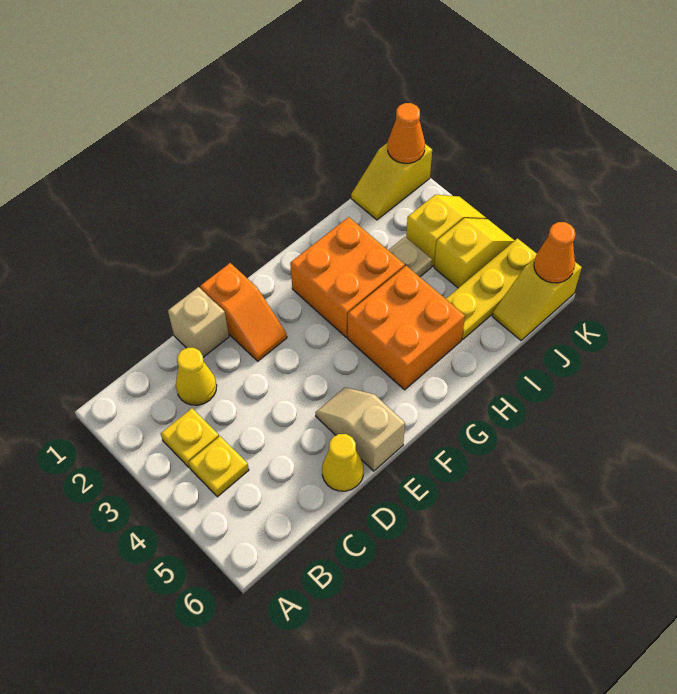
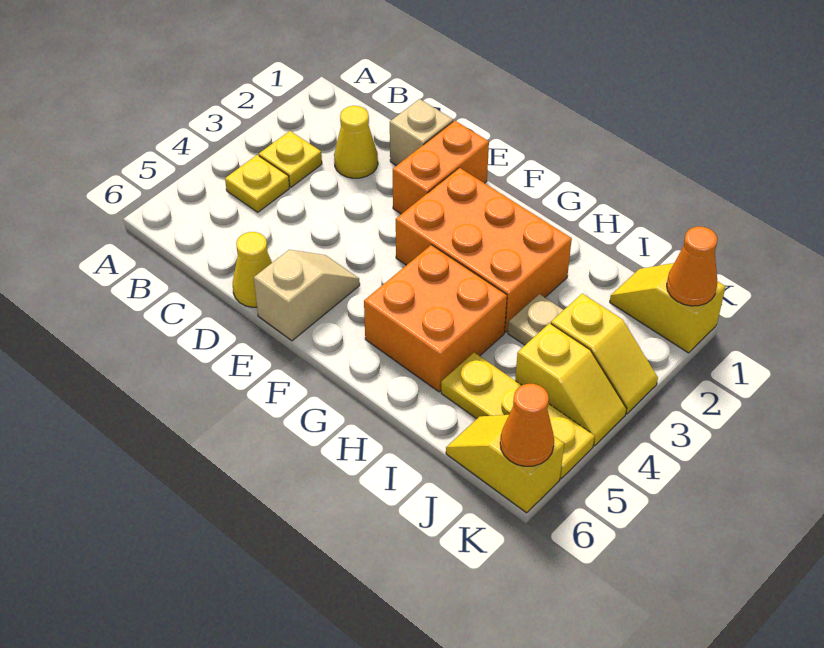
orange 1x2 slope [200,263,287,361] -> orange 1x2 brick [393,121,489,214]
orange 2x2 brick [290,217,405,337] -> orange 2x3 brick [396,168,572,332]

